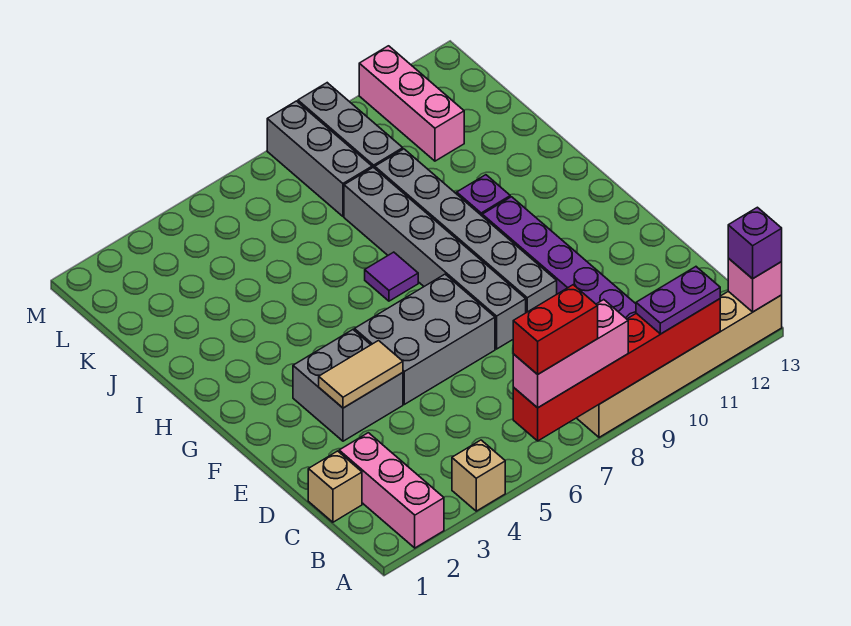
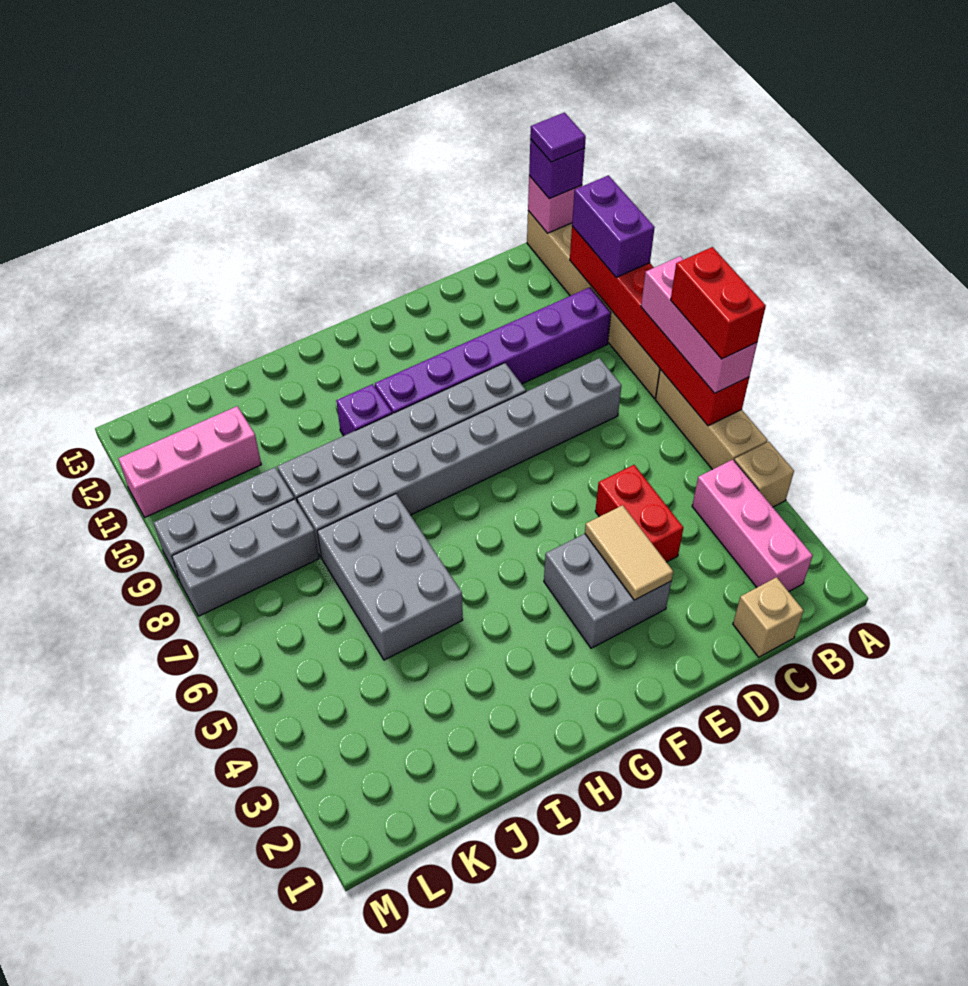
pink 1x3 brick [339,433,444,548] -> pink 1x3 brick turned to [692,460,813,592]
none -> tan 1x3 brick [655,369,768,470]
purple 1x2 plate [636,267,720,334] -> purple 1x2 brick [572,175,655,277]
none -> red 1x2 brick [595,465,683,562]
grey 2x3 brick [354,274,495,404] -> grey 2x3 brick moved to [317,494,463,660]
grey 1x6 brick [344,167,526,349] -> grey 1x8 brick [297,358,622,558]
purple 1x1 tile [365,252,418,301] -> purple 1x1 tile moved to [530,113,586,162]

